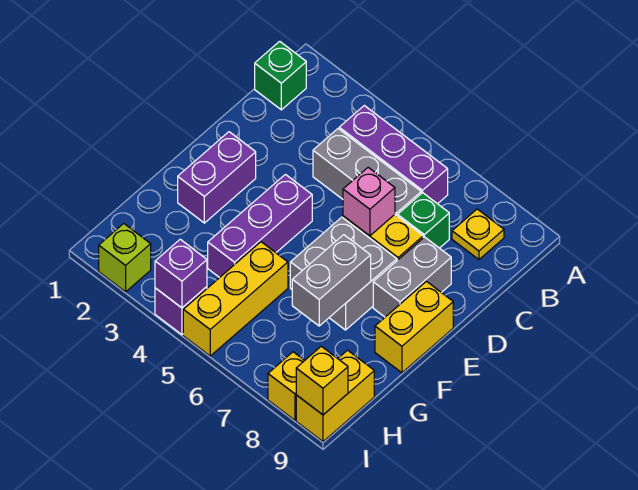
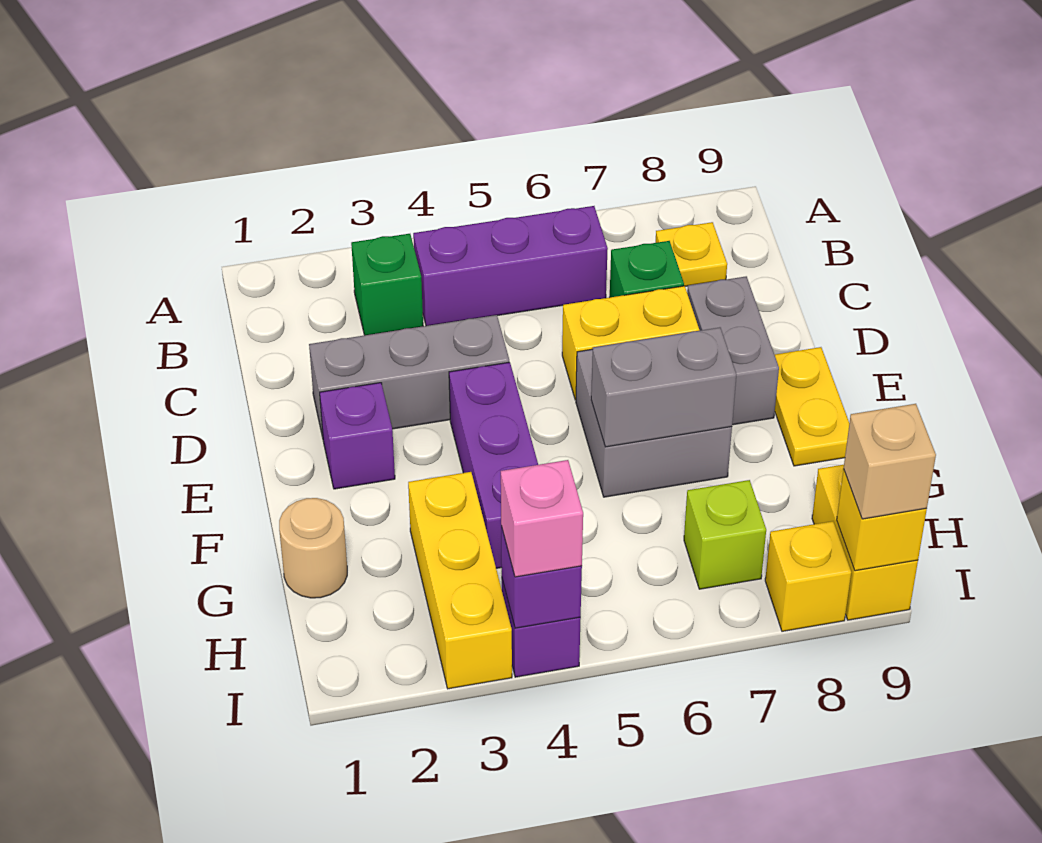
green 1x1 brick [255,41,306,110] -> green 1x1 brick moved to [351,234,423,335]
grey 1x3 brick [313,129,421,216] -> grey 1x3 brick moved to [309,315,509,437]
pink 1x1 brick [343,167,395,236] -> pink 1x1 brick moved to [501,460,583,577]
purple 1x2 brick [178,132,256,223] -> purple 1x1 brick [320,383,395,489]
yellow 1x2 brick [375,281,453,373] -> yellow 1x2 plate [774,347,849,466]
grey 1x2 brick [292,235,371,326] -> grey 1x2 brick turned to [591,327,737,447]
none -> tan 1x1 round brick [279,498,347,598]
yellow 1x3 brick [183,242,288,356] -> yellow 1x3 brick moved to [408,472,512,689]
lime 1x1 brick [99,224,151,292] -> lime 1x1 brick moved to [684,480,766,589]
none -> tan 1x1 brick [843,404,936,519]

